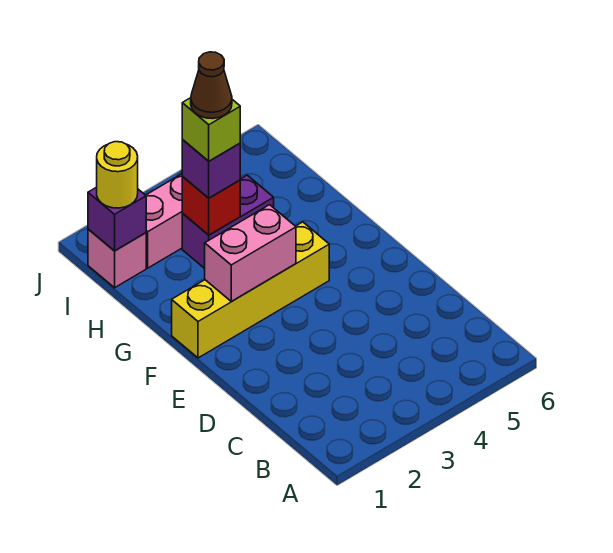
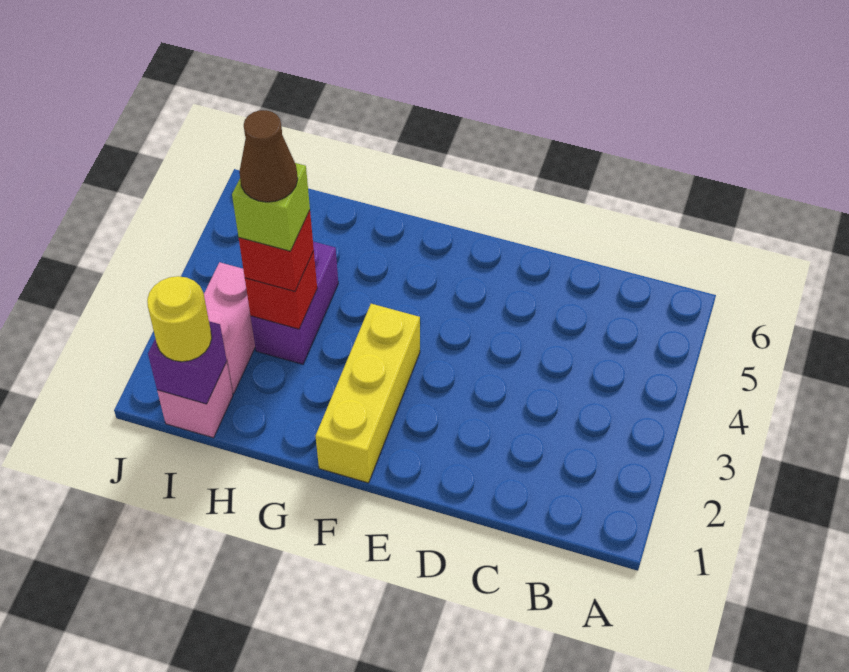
yellow 1x4 brick [172,222,329,358] -> yellow 1x3 brick [316,304,420,483]
pink 1x2 brick [205,205,296,302] -> none
purple 1x1 brick [182,140,240,198] -> red 1x1 brick [239,210,314,292]

